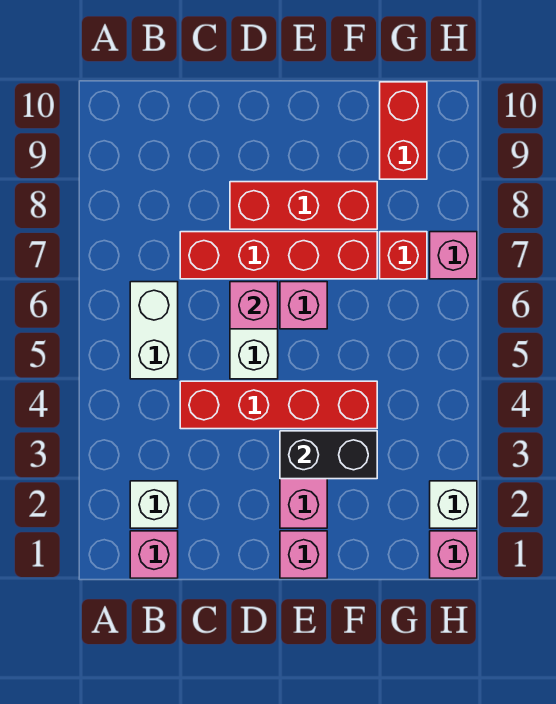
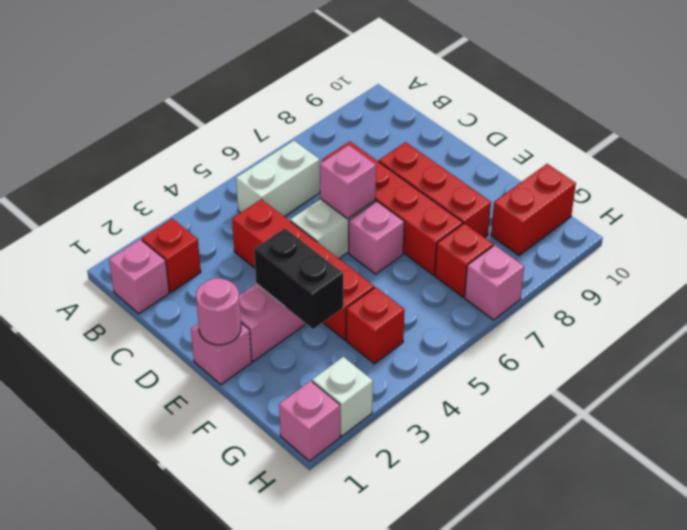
white 1x1 brick [130,481,178,528] -> red 1x1 brick [142,218,201,292]
none -> pink 1x1 round brick [196,278,241,345]
none -> red 1x1 brick [346,287,405,364]

